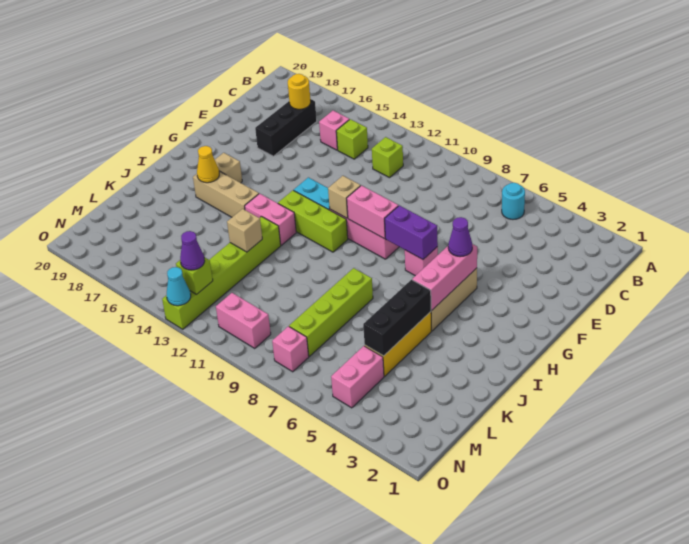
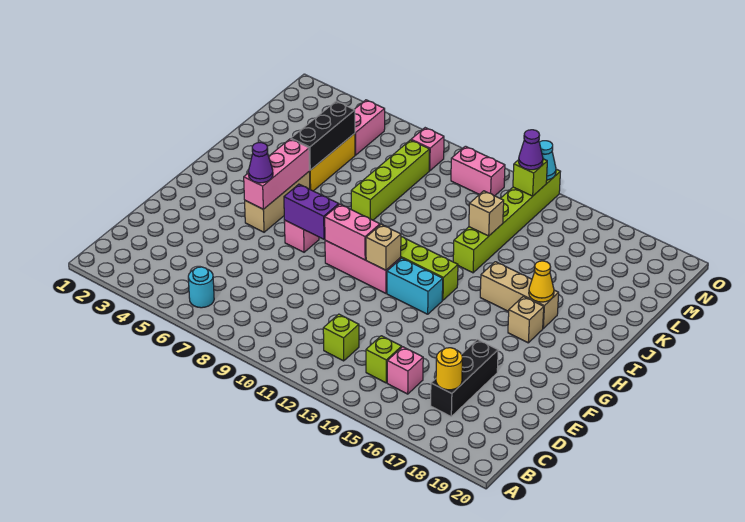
pink 1x2 brick [245,194,296,245] -> none

